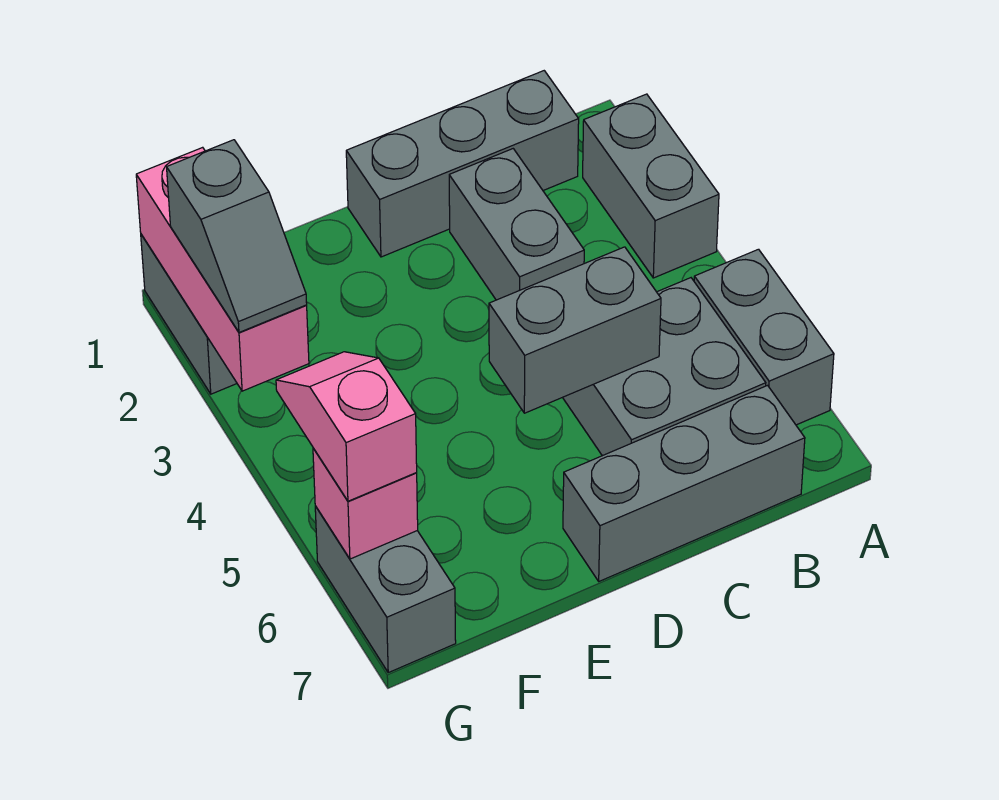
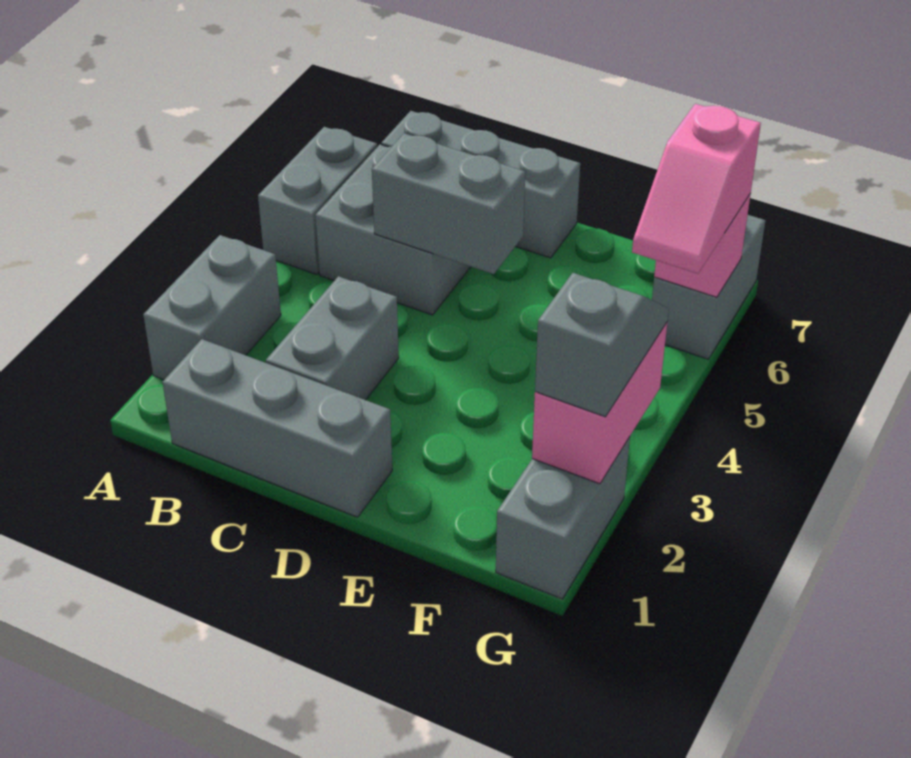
pink 1x3 brick [136,147,309,391] -> pink 1x2 brick [532,323,667,484]

